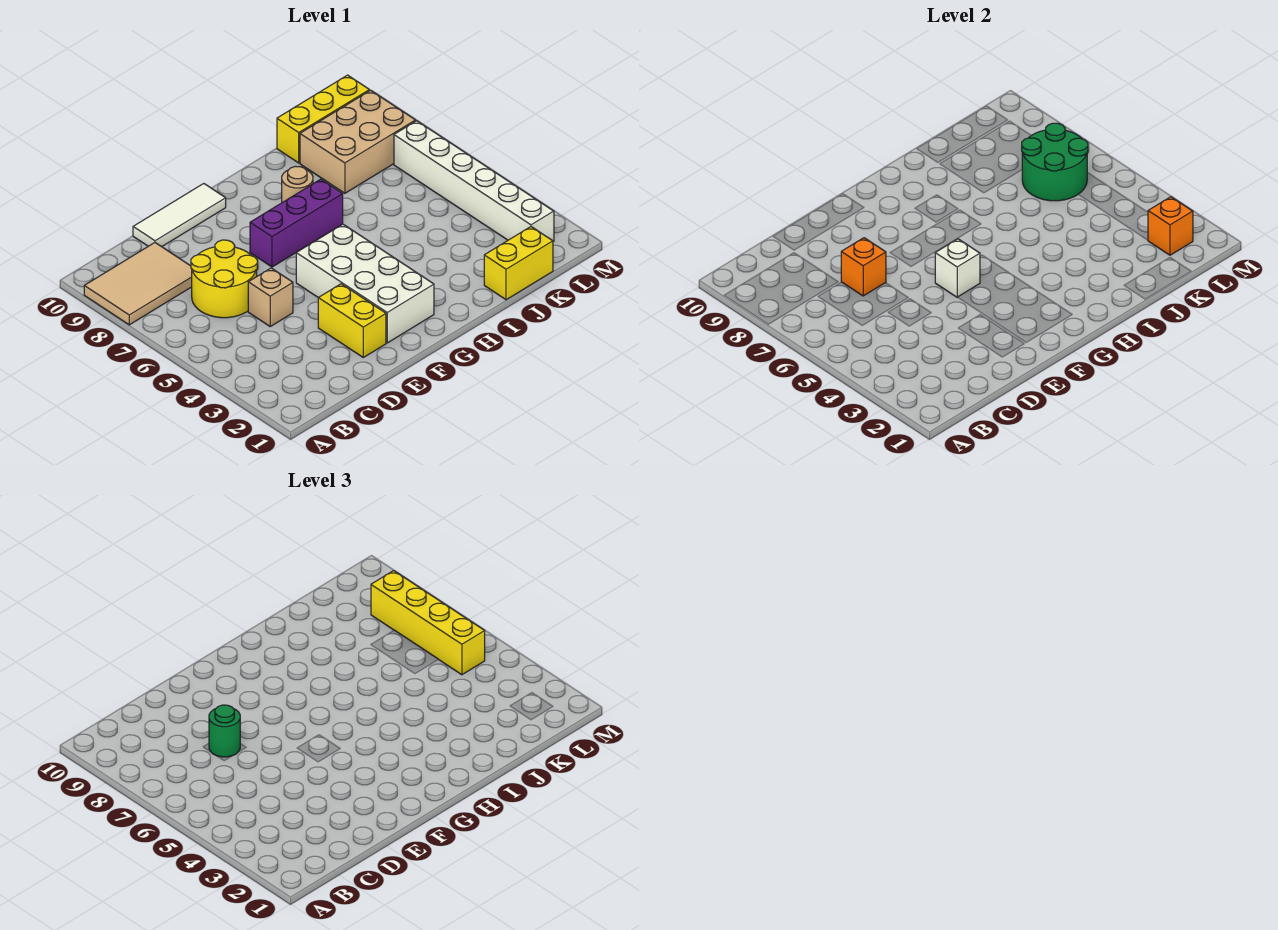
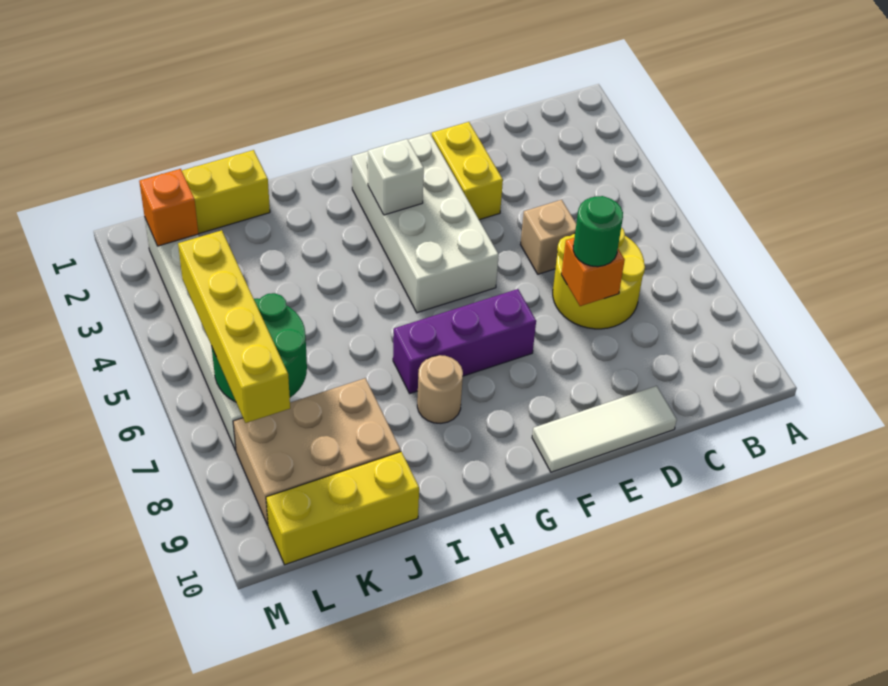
tan 2x3 tile [84,243,192,325] -> none
white 1x1 brick [935,239,980,297] -> white 1x1 brick moved to [368,139,424,215]

